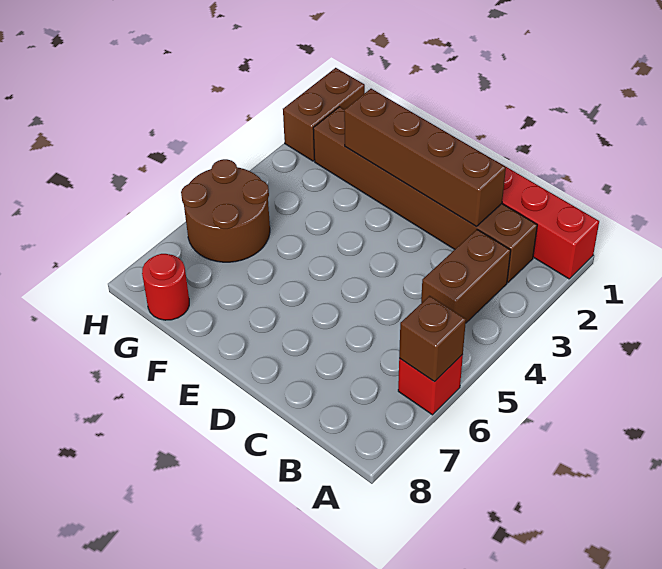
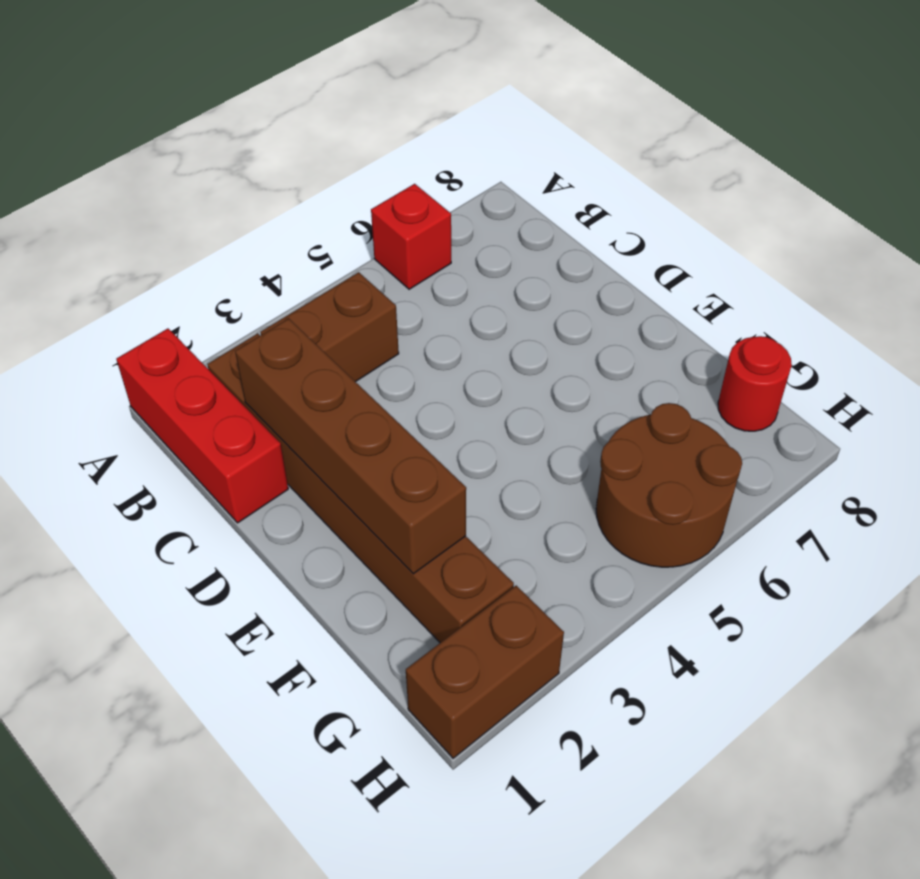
brown 1x1 brick [399,296,466,382] -> none

